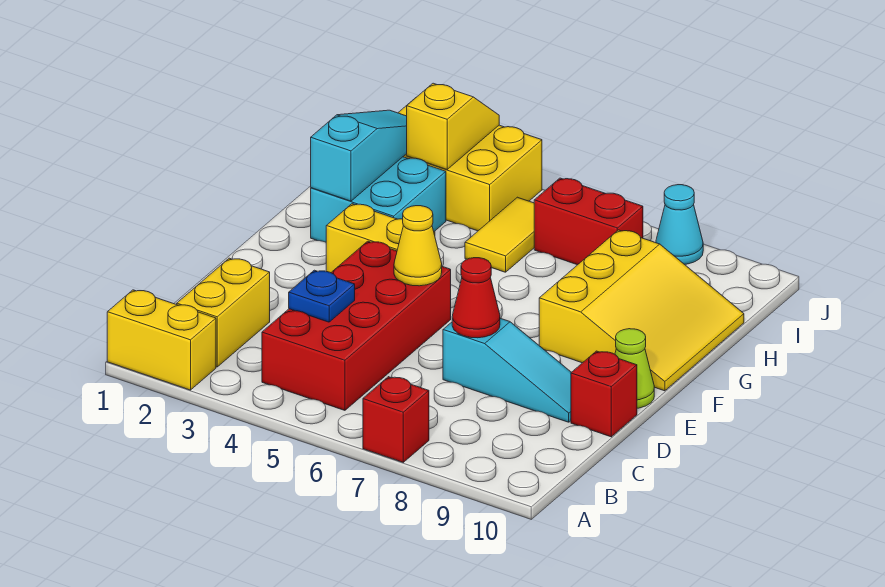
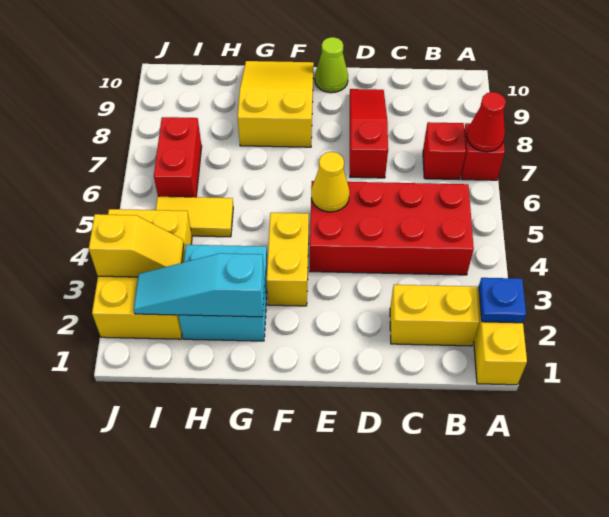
blue 1x1 plate [289,270,355,322] -> blue 1x1 plate moved to [479,278,526,323]
cyan 1x3 slope [443,318,571,422] -> red 1x3 slope [350,89,388,178]
red 1x1 cone [452,258,500,338] -> red 1x1 cone moved to [467,92,506,152]
red 1x1 brick [571,351,637,437] -> red 1x1 brick moved to [423,122,466,180]
yellow 3x3 slope [539,230,744,391] -> yellow 2x3 slope [238,61,314,147]
yellow 1x2 slope [407,83,499,169] -> yellow 1x2 slope turned to [89,214,184,277]
cyan 1x1 cone [656,185,703,264] -> none

